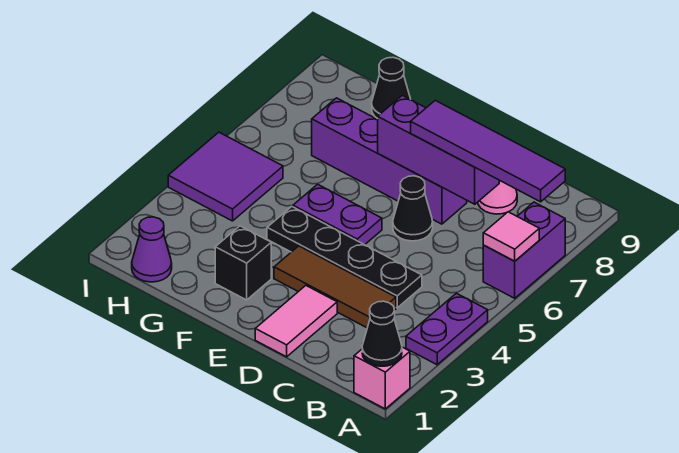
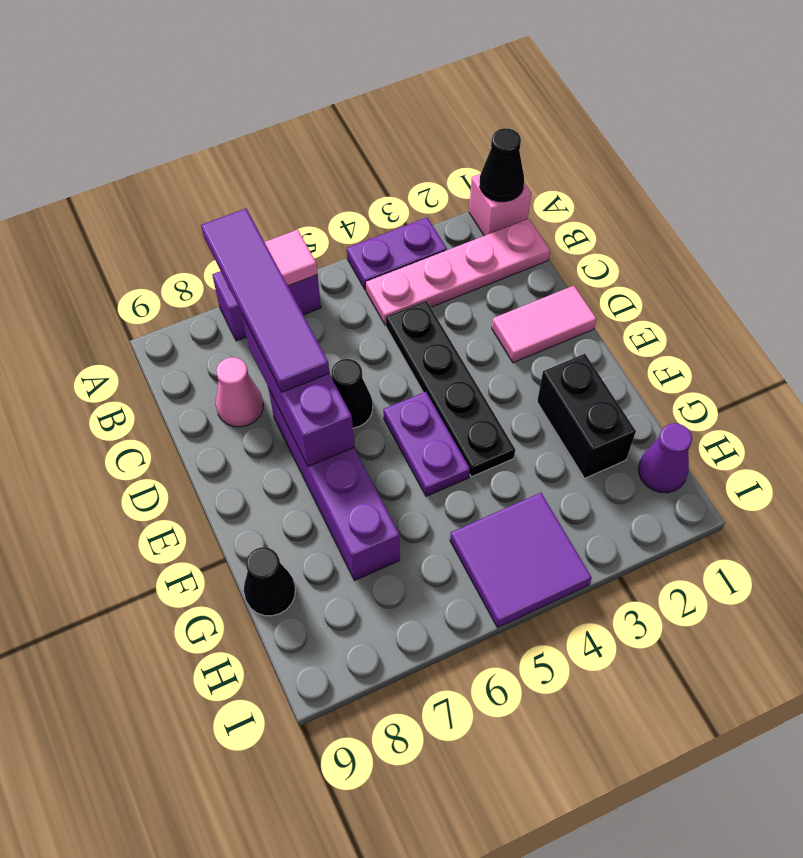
none -> pink 1x4 plate [366,219,550,325]
brown 1x3 tile [274,246,396,328] -> none
black 1x1 brick [215,226,271,300] -> black 1x2 brick [537,354,636,478]

